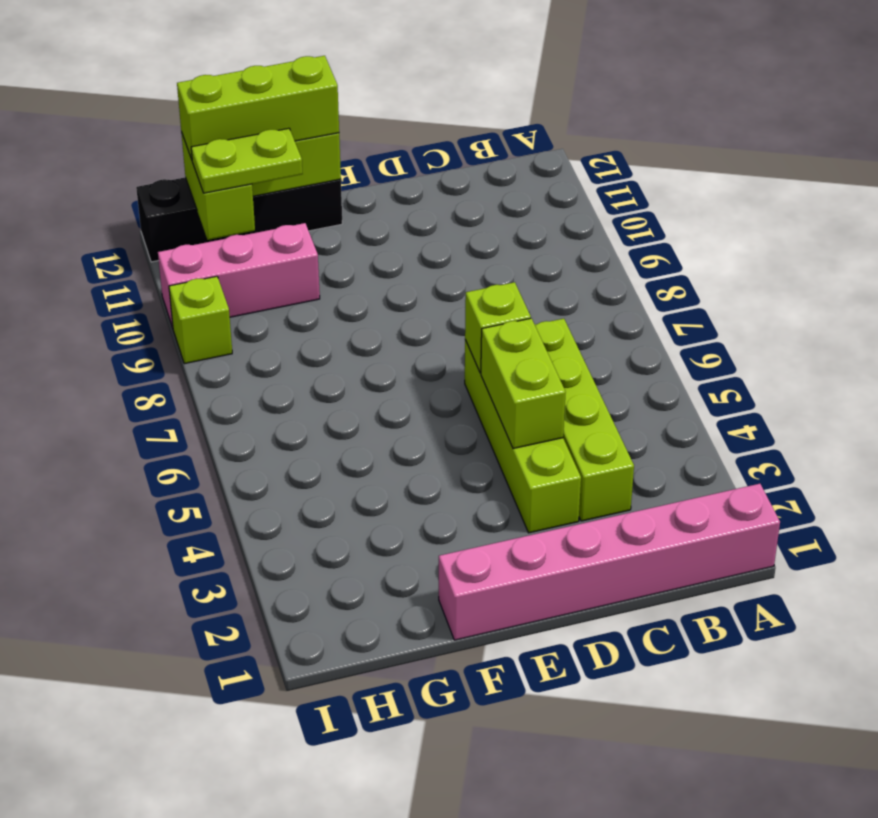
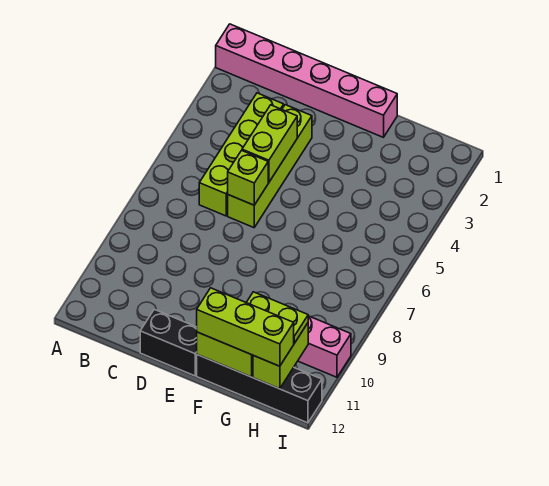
none -> black 1x2 brick [140,309,197,376]
lime 1x1 brick [169,276,232,364] -> none

